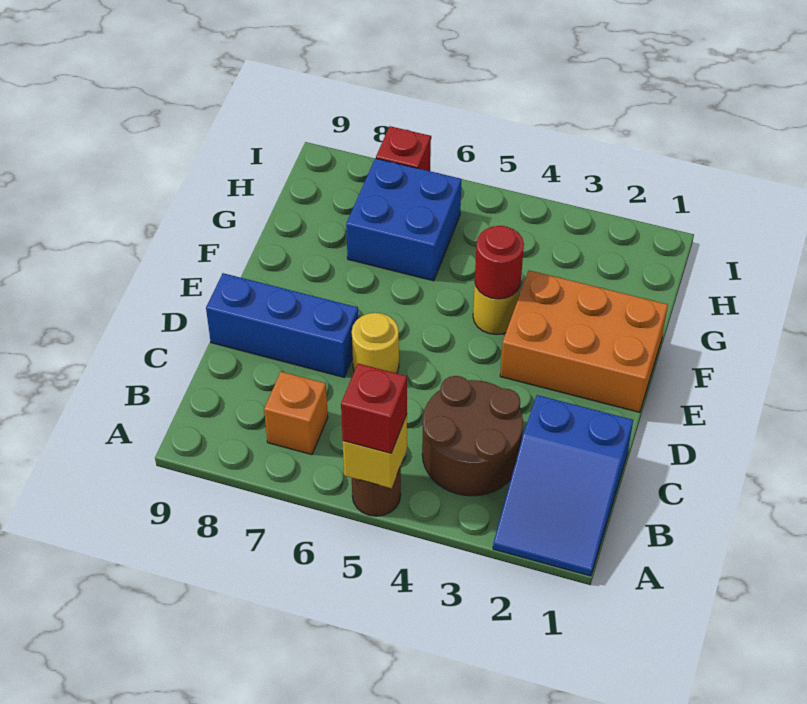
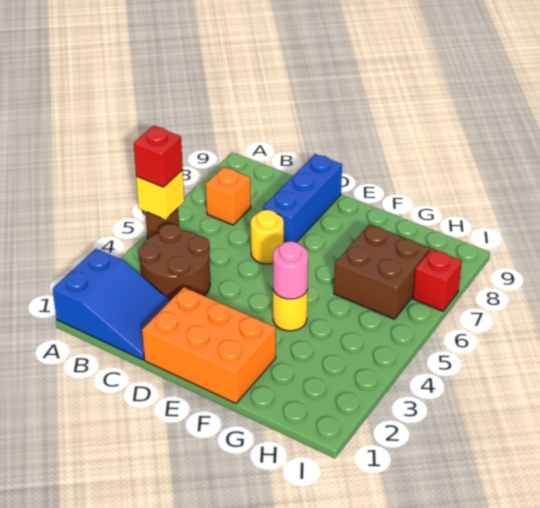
blue 2x3 slope [493,395,633,576] -> blue 2x3 slope turned to [53,249,170,360]
orange 2x3 brick [500,270,668,412] -> orange 2x3 brick turned to [142,287,276,403]
red 1x1 round brick [475,226,524,299] -> pink 1x1 round brick [273,241,308,299]
blue 2x2 brick [346,158,461,281] -> brown 2x2 brick [334,224,430,319]

